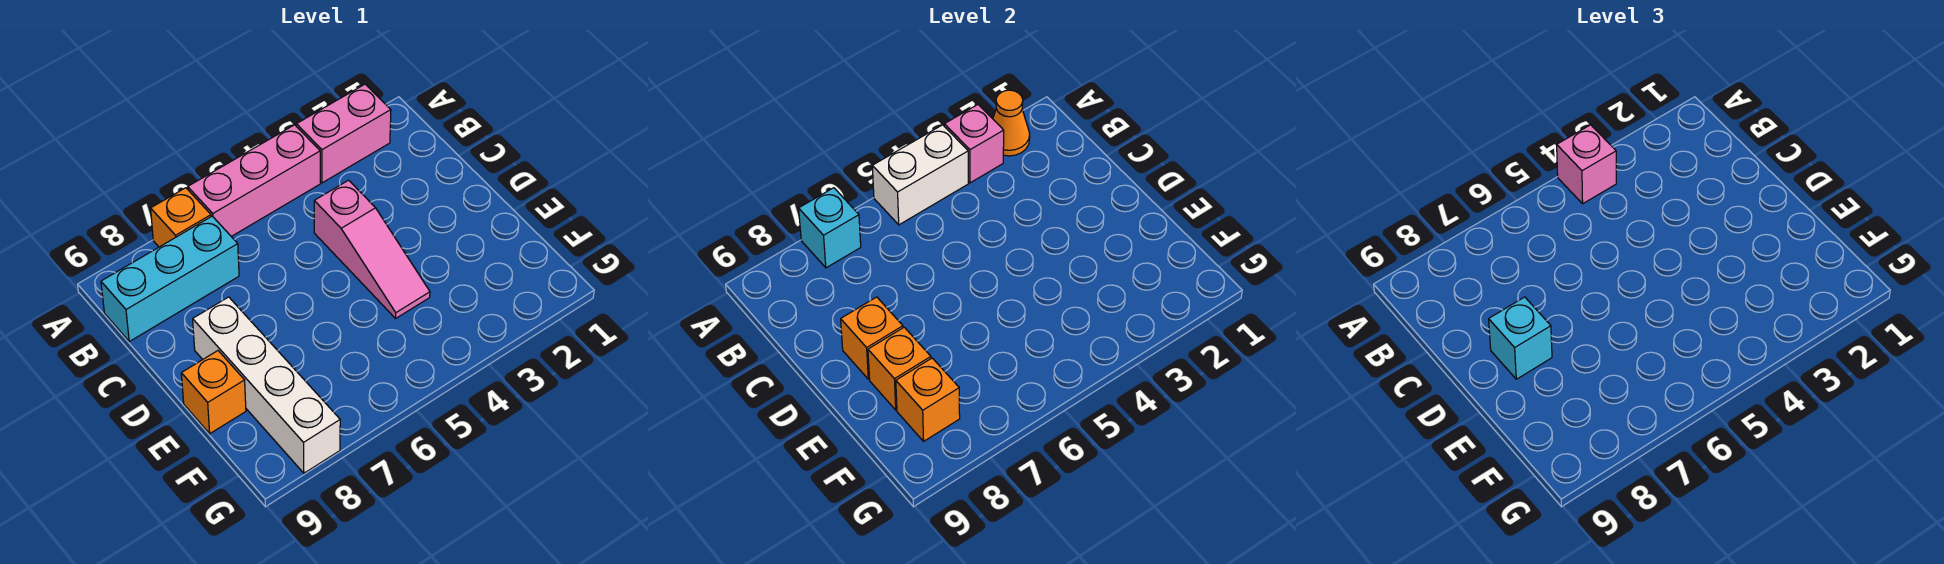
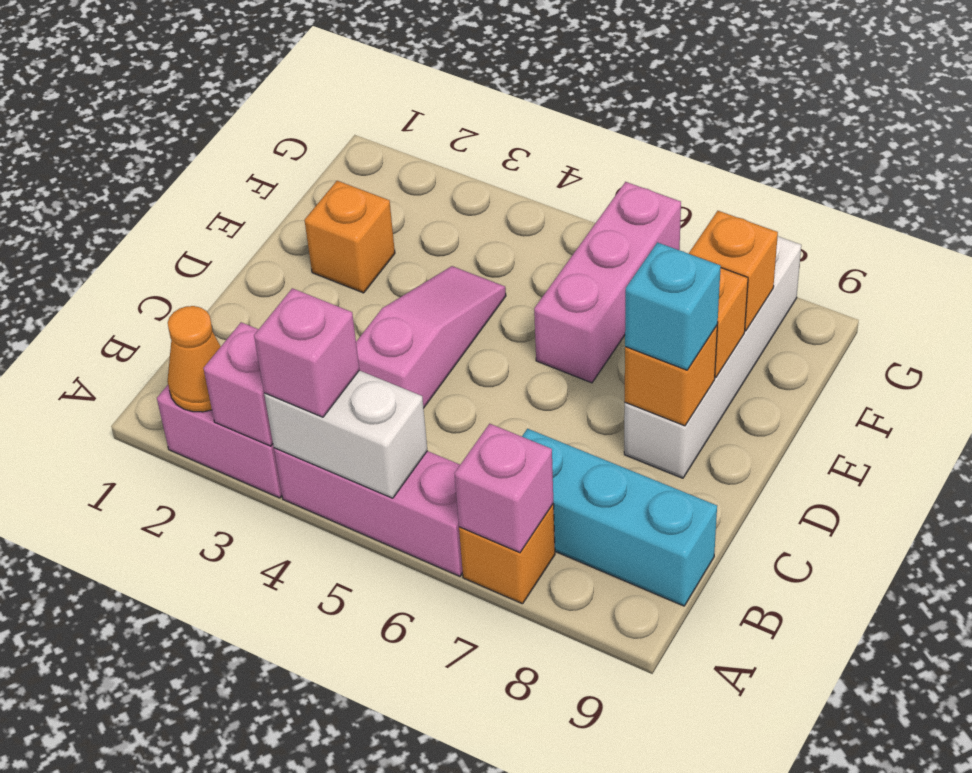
cyan 1x1 brick [799,188,861,268] -> pink 1x1 brick [455,424,553,553]
none -> pink 1x3 brick [534,182,681,383]
orange 1x1 brick [181,351,246,434] -> orange 1x1 brick moved to [305,181,395,293]

